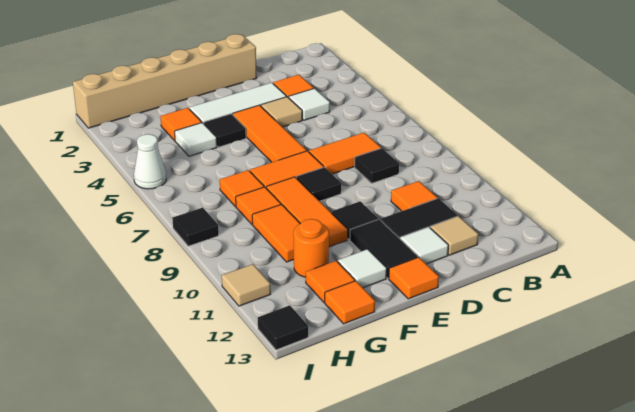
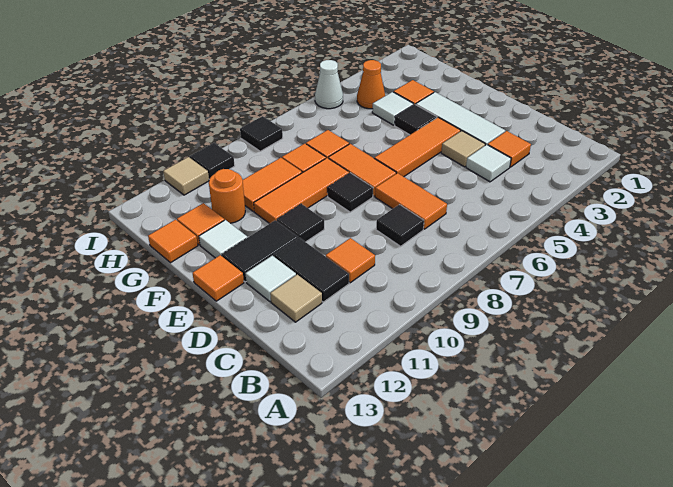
tan 1x6 brick [73,34,257,128] -> none
none -> orange 1x1 cone [357,60,385,109]
black 1x1 tile [258,305,308,350] -> black 1x1 tile moved to [190,143,235,179]

